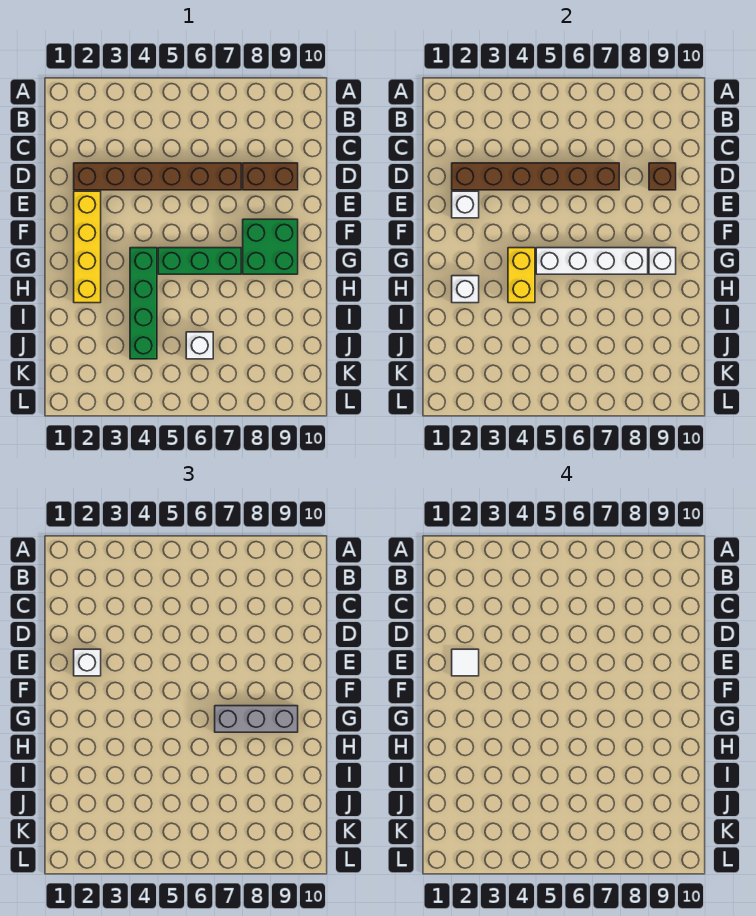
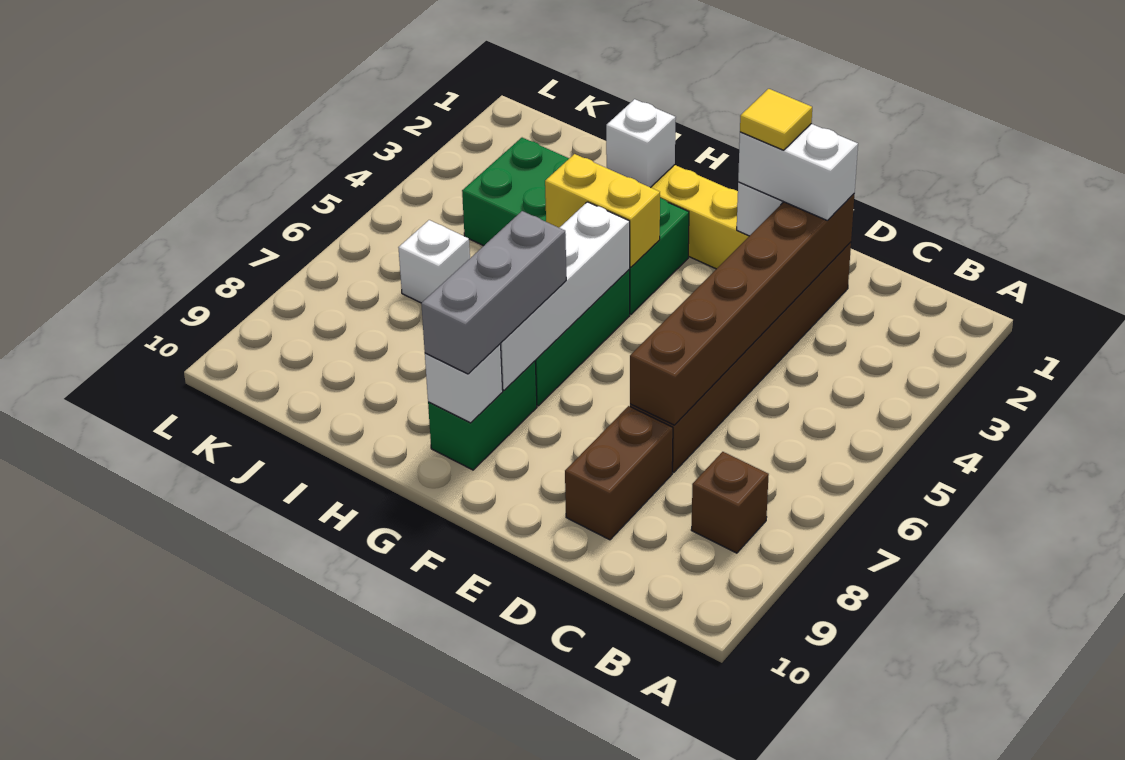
brown 1x1 brick [649,163,676,190] -> brown 1x1 brick moved to [691,452,769,553]
white 1x1 brick [74,649,101,676] -> white 1x2 brick [738,124,858,221]
white 1x1 tile [452,649,479,676] -> yellow 1x1 tile [740,89,812,150]
green 2x2 brick [243,219,298,274] -> green 1x2 brick [428,361,537,470]
green 1x4 brick [130,248,157,359] -> green 2x4 brick [462,138,689,314]

